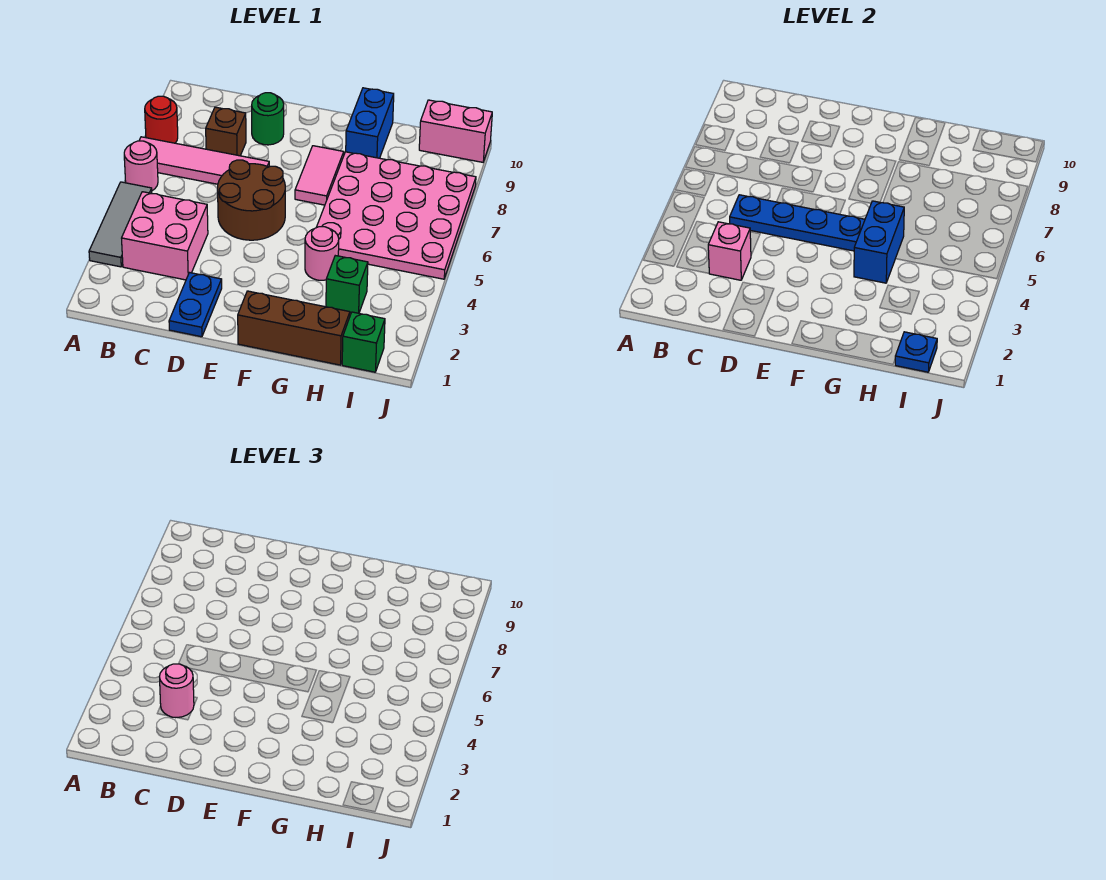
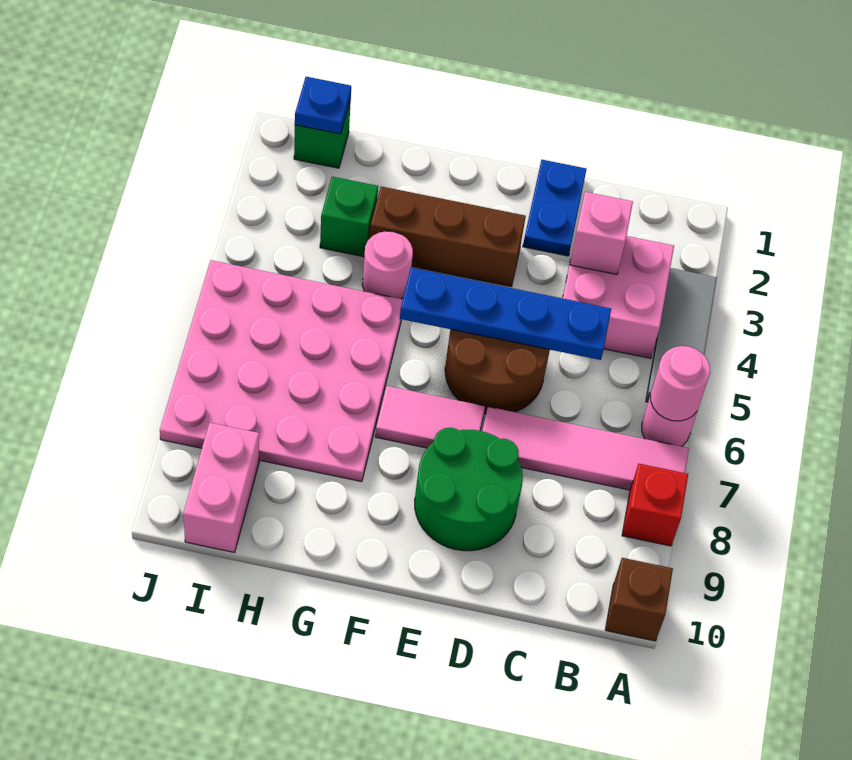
red 1x1 round brick [145,96,178,143] -> red 1x1 brick [622,464,688,546]
pink 1x1 round brick [159,664,194,718] -> pink 1x1 round brick moved to [651,346,710,421]
brown 1x1 brick [206,107,246,156] -> brown 1x1 brick moved to [605,558,673,641]
green 1x1 round brick [252,93,284,145] -> green 2x2 round brick [415,428,523,551]
brown 1x3 brick [238,291,350,365] -> brown 1x3 brick moved to [370,186,526,287]
pink 1x2 tile [295,146,344,205] -> pink 1x2 tile turned to [375,386,485,448]
blue 1x2 brick [854,201,904,283] -> none
blue 1x2 brick [346,88,394,158] -> none
pink 1x2 brick [419,100,492,162] -> pink 1x2 brick turned to [183,423,259,552]

